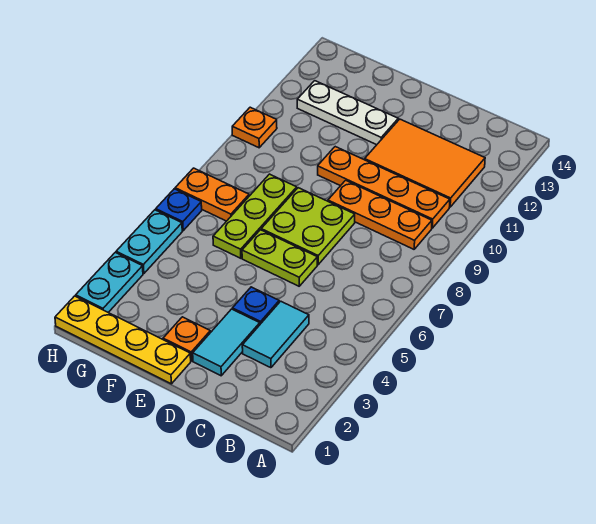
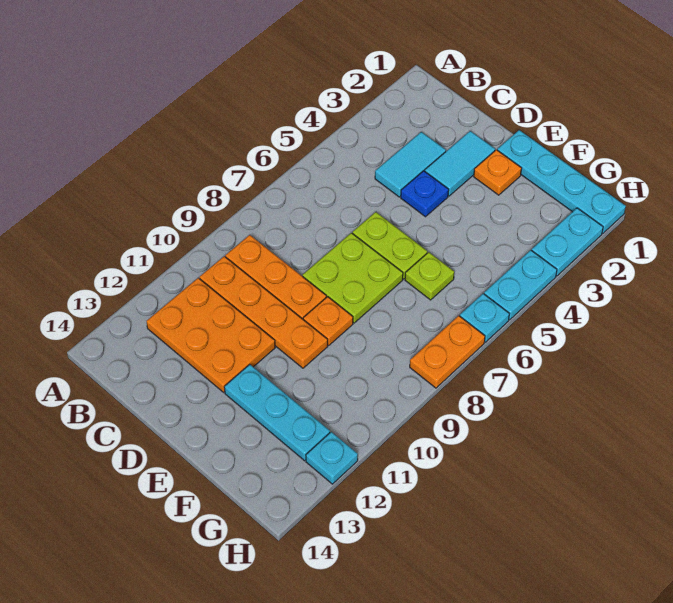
orange 2x3 tile [365,119,485,207] -> orange 2x3 plate [146,278,275,392]
yellow 1x4 plate [55,296,191,384] -> cyan 1x4 plate [497,130,626,234]
white 1x3 plate [297,81,398,145] -> cyan 1x3 plate [224,364,330,461]
lime 1x3 plate [213,174,297,258] -> lime 1x1 plate [405,252,454,300]
orange 1x2 plate [175,168,249,221] -> orange 1x2 plate turned to [410,316,485,388]
blue 1x1 plate [156,189,202,231] -> cyan 1x1 plate [460,294,509,342]
orange 1x1 plate [232,107,277,148] -> orange 1x1 plate moved to [303,297,353,345]
none -> cyan 1x1 plate [306,432,358,484]

